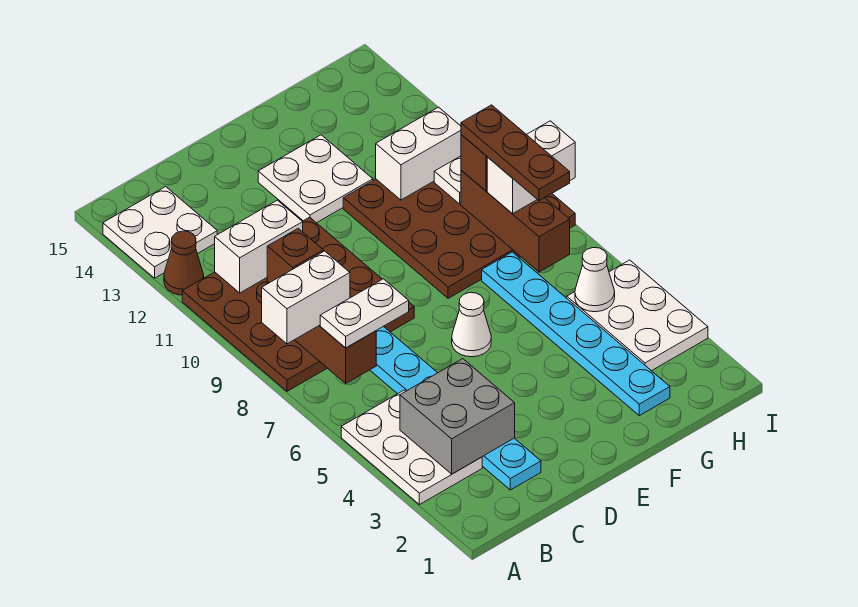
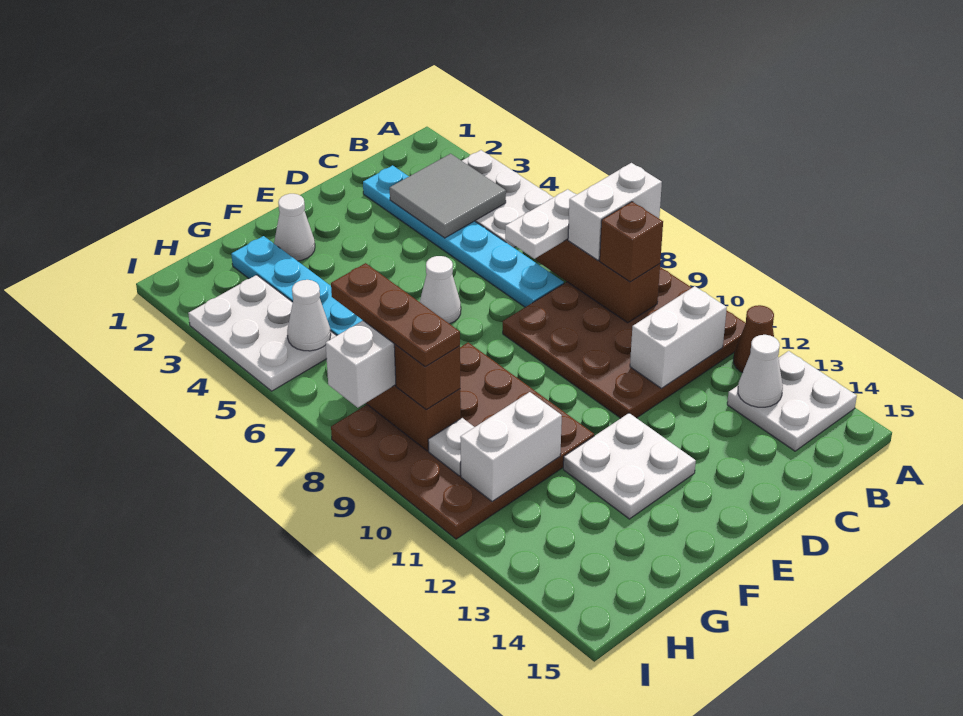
grey 2x2 brick [400,359,515,474] -> grey 2x2 tile [390,154,506,238]
none -> white 1x1 cone [738,335,783,407]
none -> white 1x1 cone [274,194,315,261]

